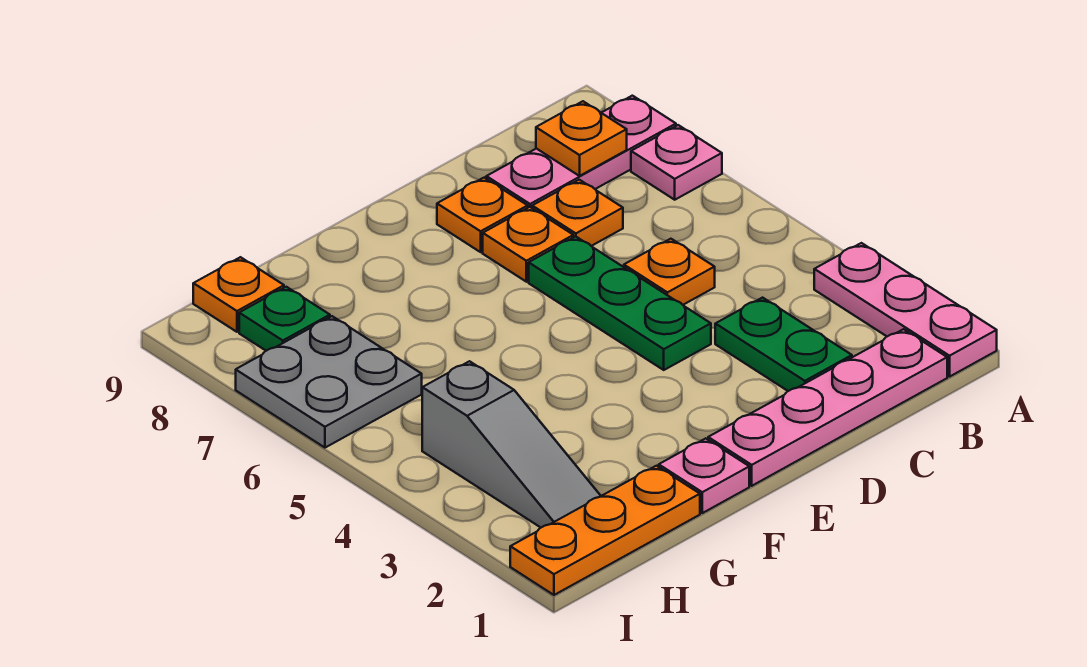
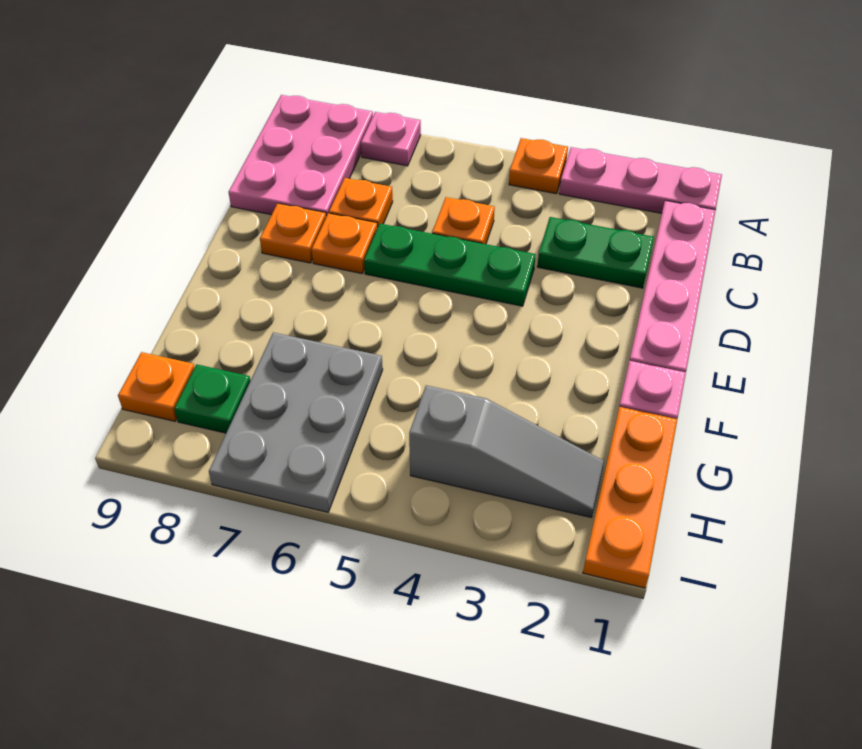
pink 1x3 plate [486,96,676,208] -> pink 2x3 plate [229,95,373,217]
orange 1x1 plate [536,101,627,176] -> orange 1x1 plate moved to [509,138,568,194]
grey 2x2 plate [236,316,422,448] -> grey 2x3 plate [209,332,383,512]

